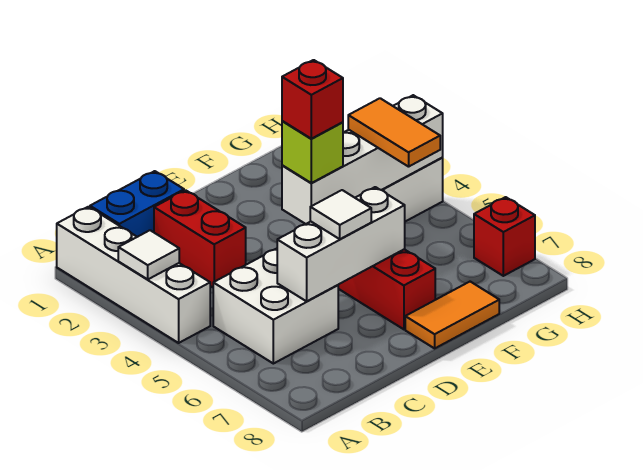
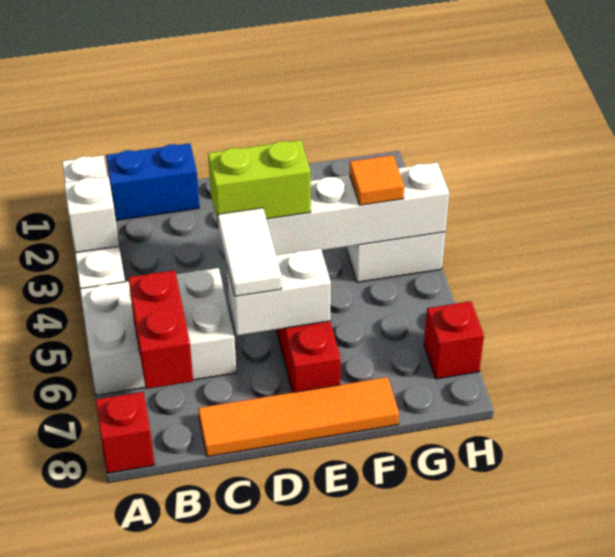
white 1x1 tile [118,230,179,279] -> white 1x1 brick [64,176,119,253]
white 2x2 brick [213,249,338,364] -> white 2x3 brick [80,268,236,395]
red 1x2 brick [154,190,246,287] -> red 1x2 brick moved to [128,270,193,389]
white 1x3 brick [277,187,405,301] -> white 1x2 brick [227,249,331,336]
white 1x1 tile [310,190,371,239] -> white 1x2 tile [218,208,282,296]
lime 1x1 brick [282,121,343,183] -> lime 1x2 brick [208,140,311,223]
red 1x1 brick [282,60,343,139] -> red 1x1 brick moved to [96,392,155,473]
orange 1x2 tile [405,282,499,348] -> orange 1x4 tile [198,377,399,457]
orange 1x2 tile [348,98,440,167] -> orange 1x1 tile [349,155,404,205]

